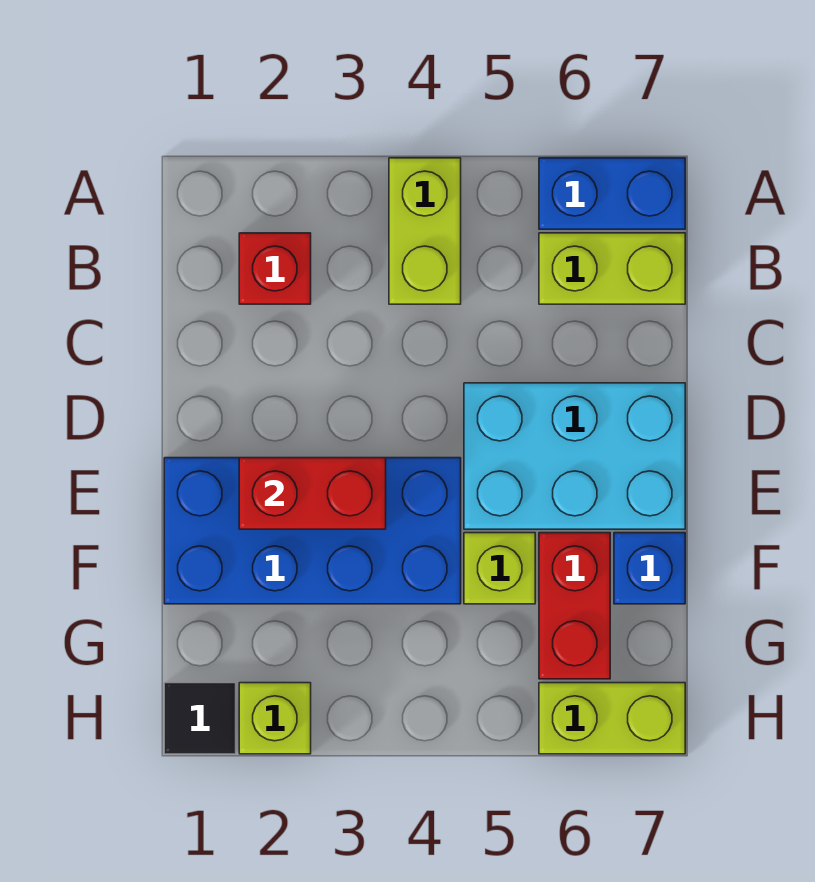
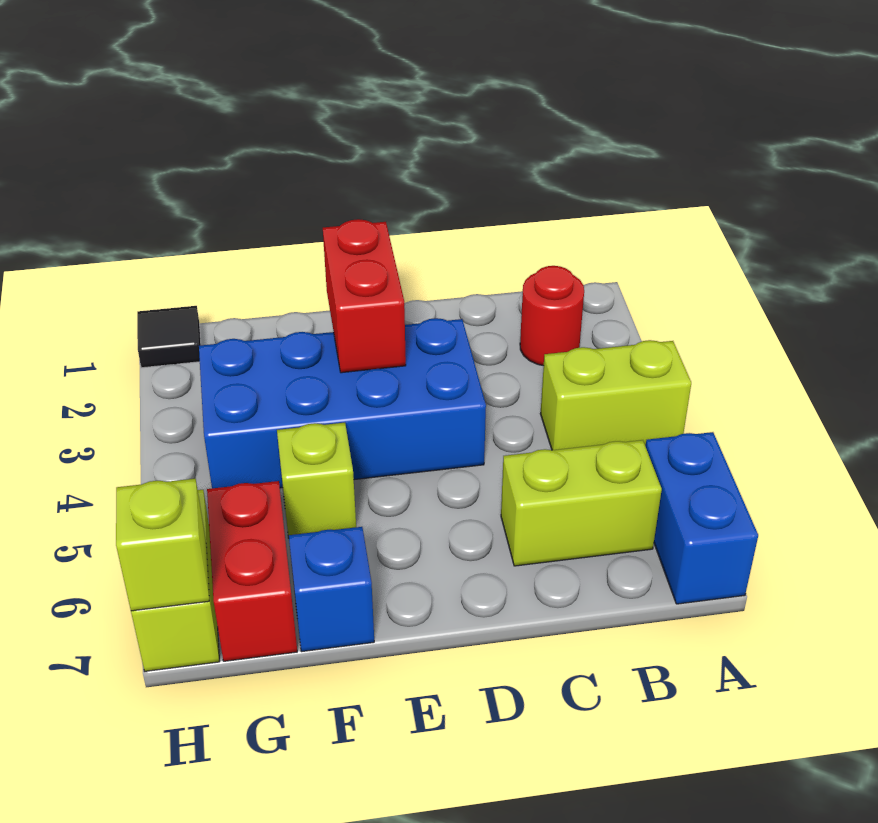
red 1x1 brick [239,233,311,304] -> red 1x1 round brick [520,266,584,366]
lime 1x2 brick [539,233,685,304] -> lime 1x2 brick turned to [501,440,662,566]
cyan 2x3 brick [464,383,685,529] -> none
blue 2x4 brick [164,458,461,604] -> blue 2x4 brick turned to [199,318,486,488]
red 1x2 brick [539,533,610,679] -> red 1x2 brick turned to [207,481,297,661]
lime 1x1 brick [239,683,311,754] -> lime 1x1 brick moved to [116,479,209,611]

